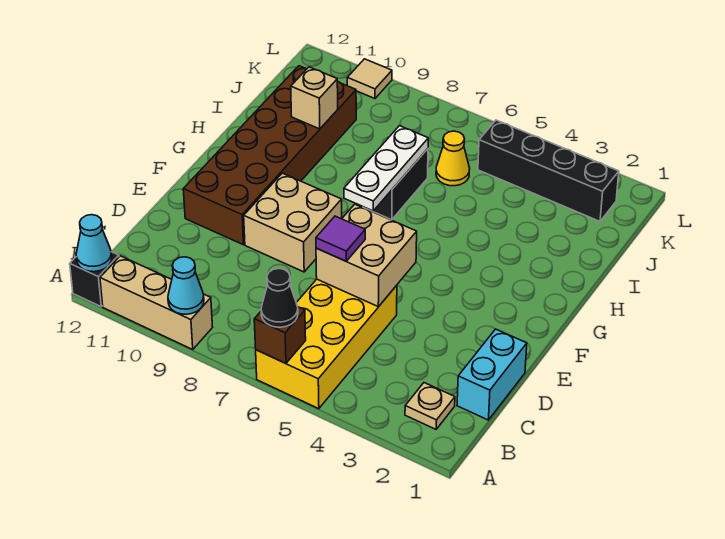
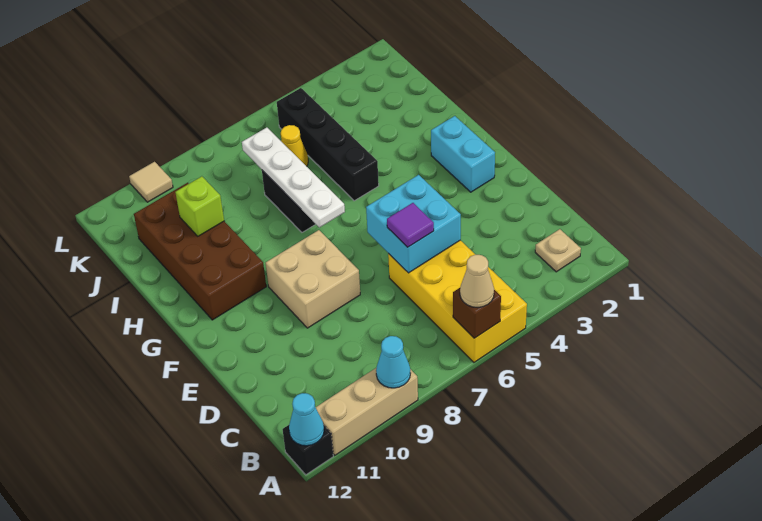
black 1x1 cone [261,269,298,327] -> tan 1x1 cone [460,255,494,307]
cyan 1x2 brick [457,329,527,420] -> cyan 1x2 brick moved to [431,116,495,192]
tan 2x2 brick [316,204,417,307] -> cyan 2x2 brick [366,175,461,273]
brown 2x6 brick [183,66,356,245] -> brown 2x4 brick [134,183,266,320]
white 1x3 plate [344,126,428,211] -> white 1x4 plate [242,127,345,227]
tan 1x1 brick [291,67,338,129] -> lime 1x1 brick [175,176,224,236]
black 1x4 brick [478,120,619,221] -> black 1x4 brick turned to [277,88,379,201]

